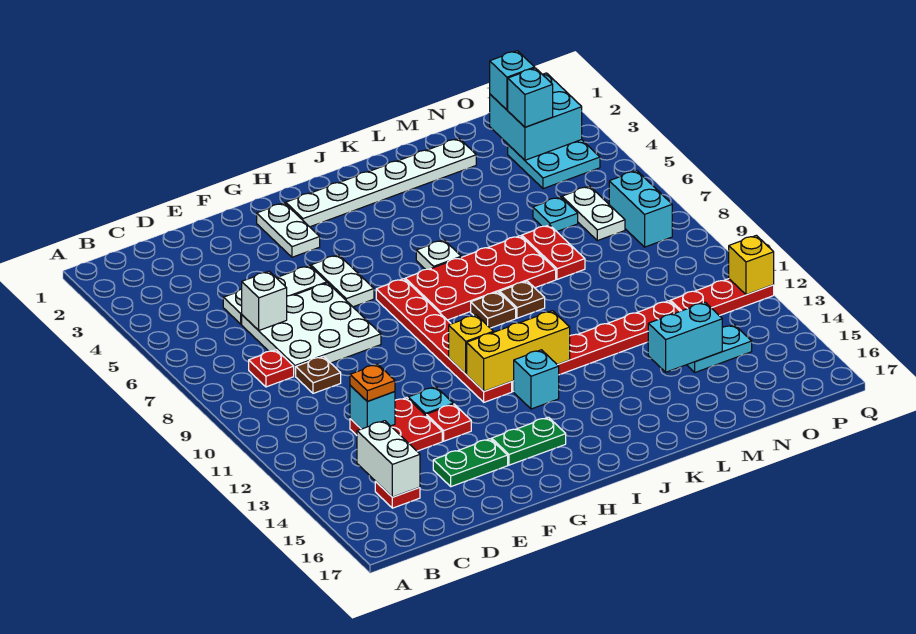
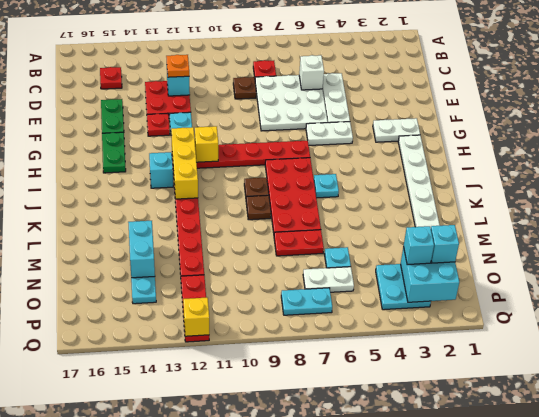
white 1x2 brick [357,421,420,497] -> none
white 1x1 plate [416,240,461,269] -> cyan 1x1 plate [314,174,339,198]
cyan 1x2 brick [609,171,672,247] -> cyan 1x2 plate [281,288,332,315]

